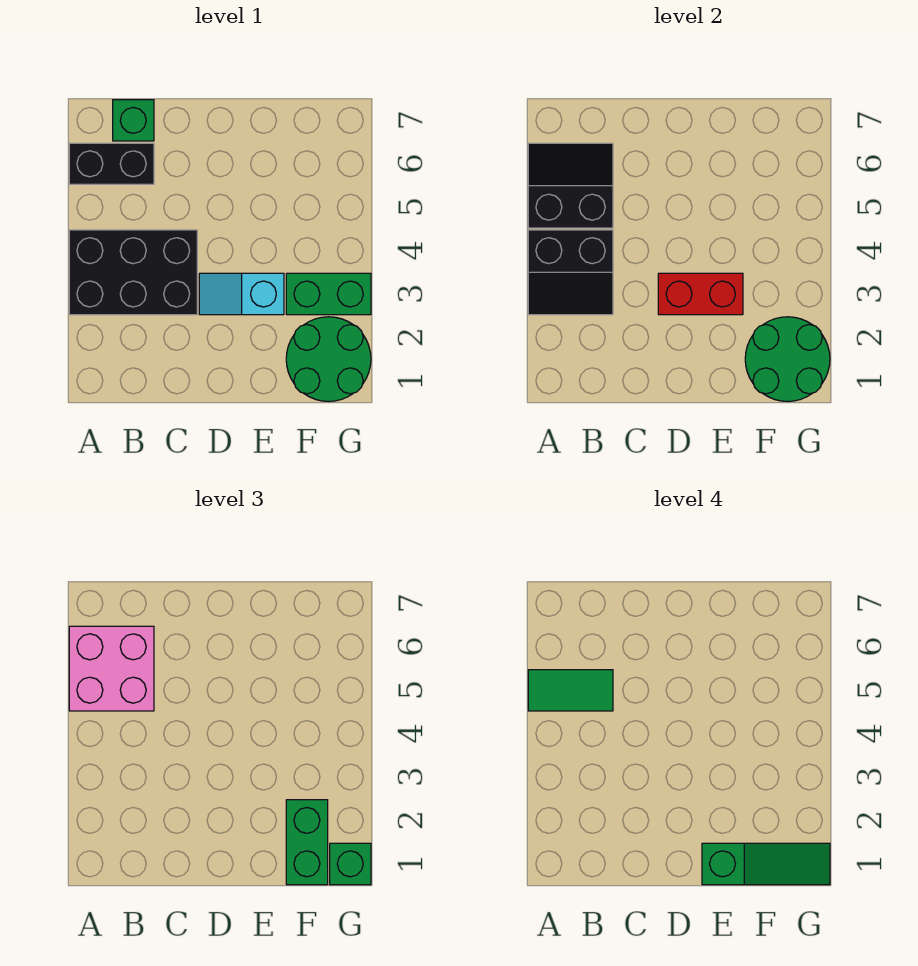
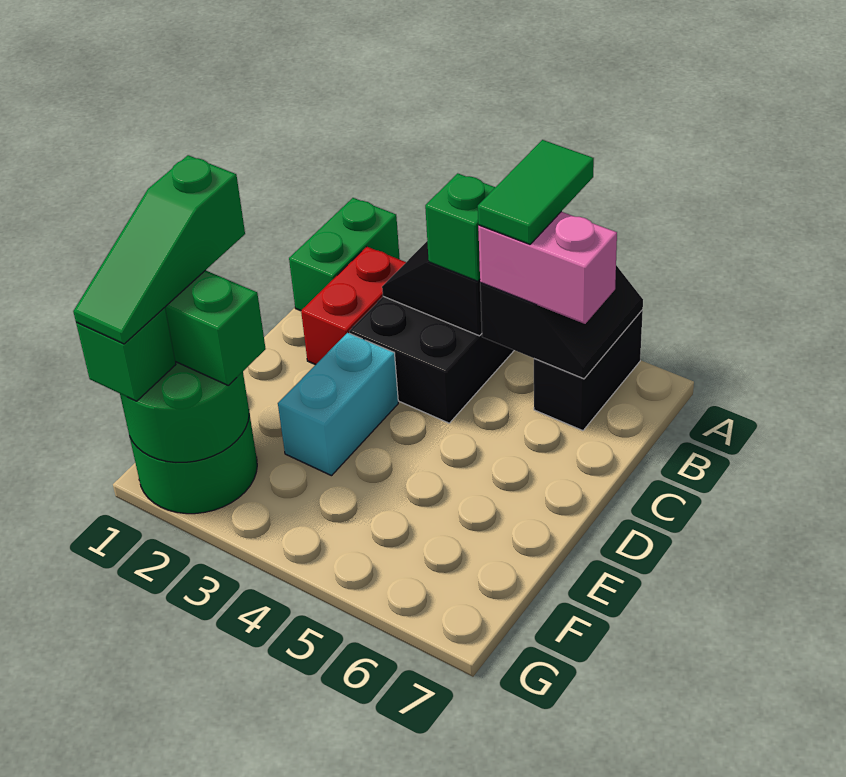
pink 2x2 brick [69,626,154,711] -> pink 1x2 brick [478,212,617,324]
green 1x1 brick [113,100,154,141] -> green 1x1 brick moved to [425,173,495,281]
cyan 1x2 slope [199,273,284,315] -> cyan 1x2 brick [278,333,398,476]
red 1x2 brick [658,273,743,315] -> red 1x2 brick moved to [301,247,406,365]
green 1x2 brick [286,273,371,315] -> green 1x2 brick moved to [289,198,400,311]

